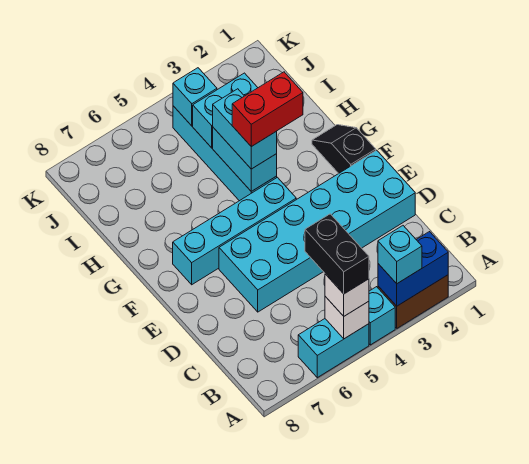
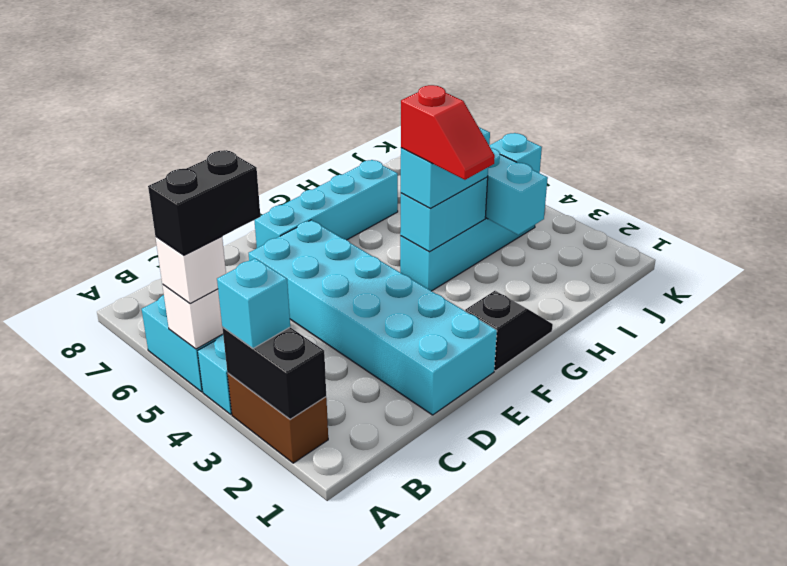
blue 1x2 brick [378,232,448,306] -> black 1x2 brick [223,327,326,419]
cyan 1x4 brick [173,177,296,285] -> cyan 1x4 brick turned to [254,160,398,248]
red 1x2 brick [232,72,303,147] -> red 1x2 slope [401,85,495,180]

